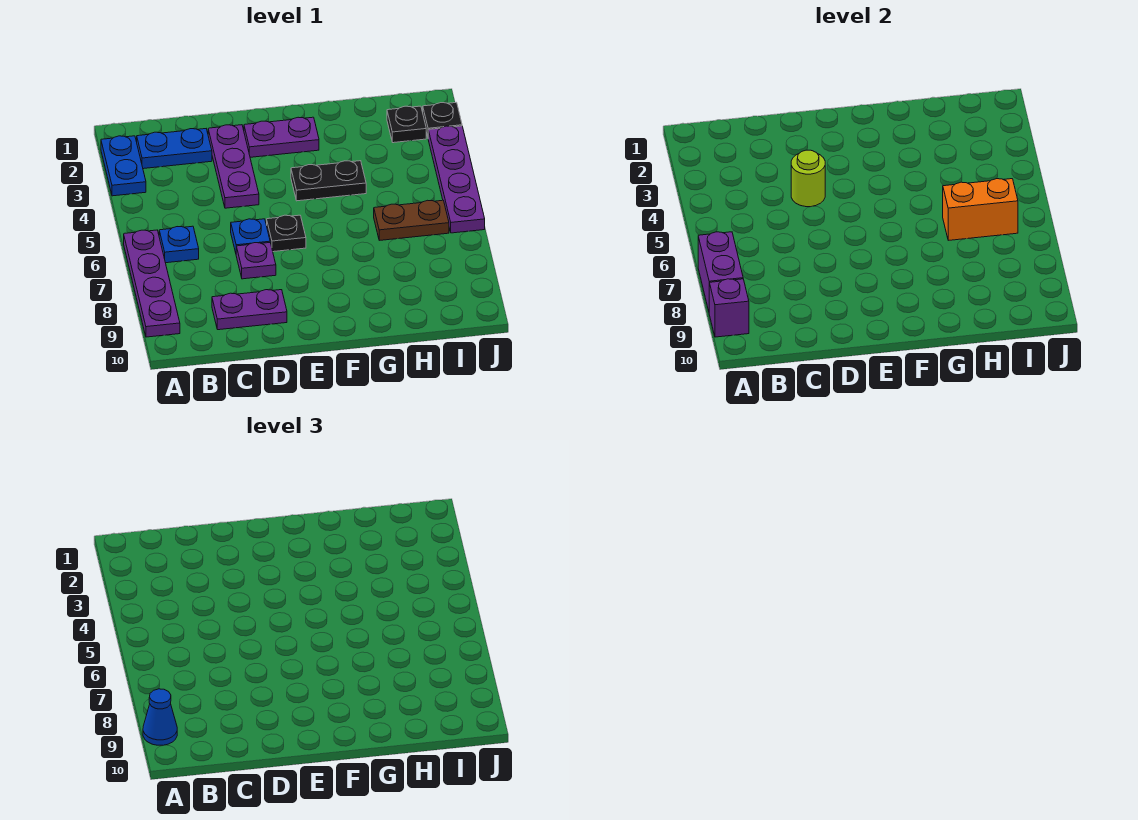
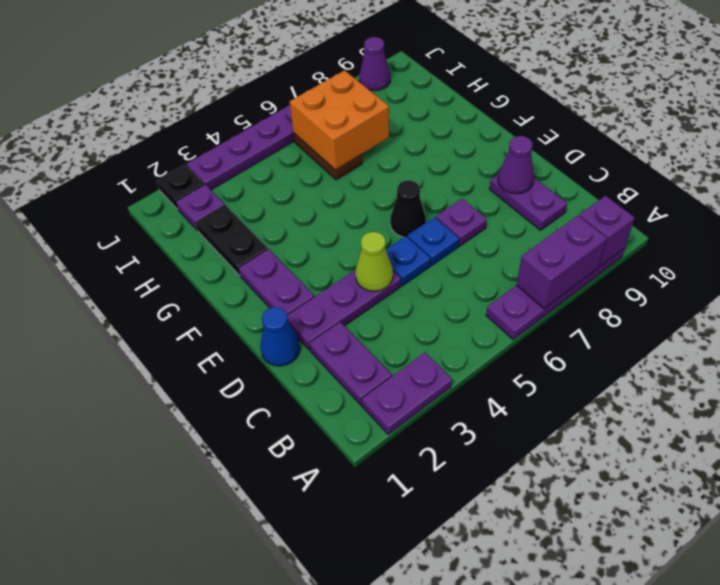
blue 1x2 plate [101,136,146,196] -> purple 1x2 plate [362,353,452,434]
blue 1x1 cone [143,689,177,745] -> blue 1x1 cone moved to [260,307,300,366]
blue 1x2 plate [137,129,212,169] -> purple 1x2 plate [309,322,392,405]
blue 1x1 plate [159,226,199,263] -> blue 1x1 plate moved to [386,236,430,286]
lime 1x1 round brick [791,150,825,207] -> lime 1x1 cone [355,232,393,291]
none -> purple 1x1 cone [498,136,534,194]
black 1x1 plate [267,215,306,252] -> black 1x1 cone [390,180,426,237]
black 1x2 plate [291,161,366,201] -> black 1x2 plate moved to [196,205,268,276]
orange 1x2 brick [943,179,1018,240] -> orange 2x2 brick [290,70,389,170]
black 1x1 plate [387,106,426,143] -> purple 1x1 plate [176,184,224,231]
none -> purple 1x1 cone [359,37,390,91]

